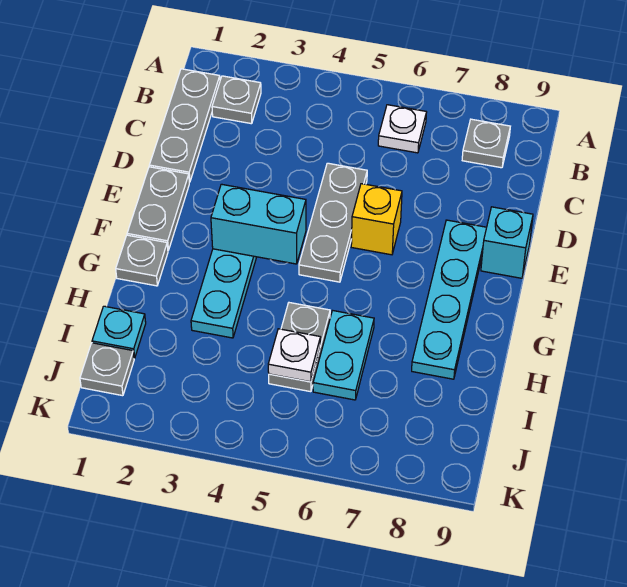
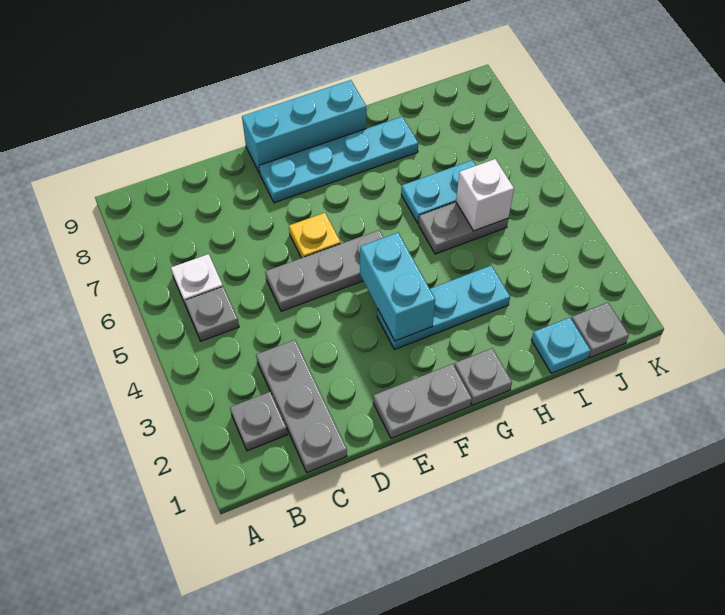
grey 1x3 plate [149,69,220,182] -> grey 1x3 plate turned to [256,340,347,473]
grey 1x1 plate [462,119,510,168] -> grey 1x1 plate moved to [185,287,239,341]
yellow 1x1 brick [351,184,402,255] -> yellow 1x1 plate [289,213,341,258]
cyan 1x1 brick [481,207,533,278] -> cyan 1x3 brick [242,80,366,174]
white 1x1 plate [268,329,320,382] -> white 1x1 brick [456,159,514,231]

